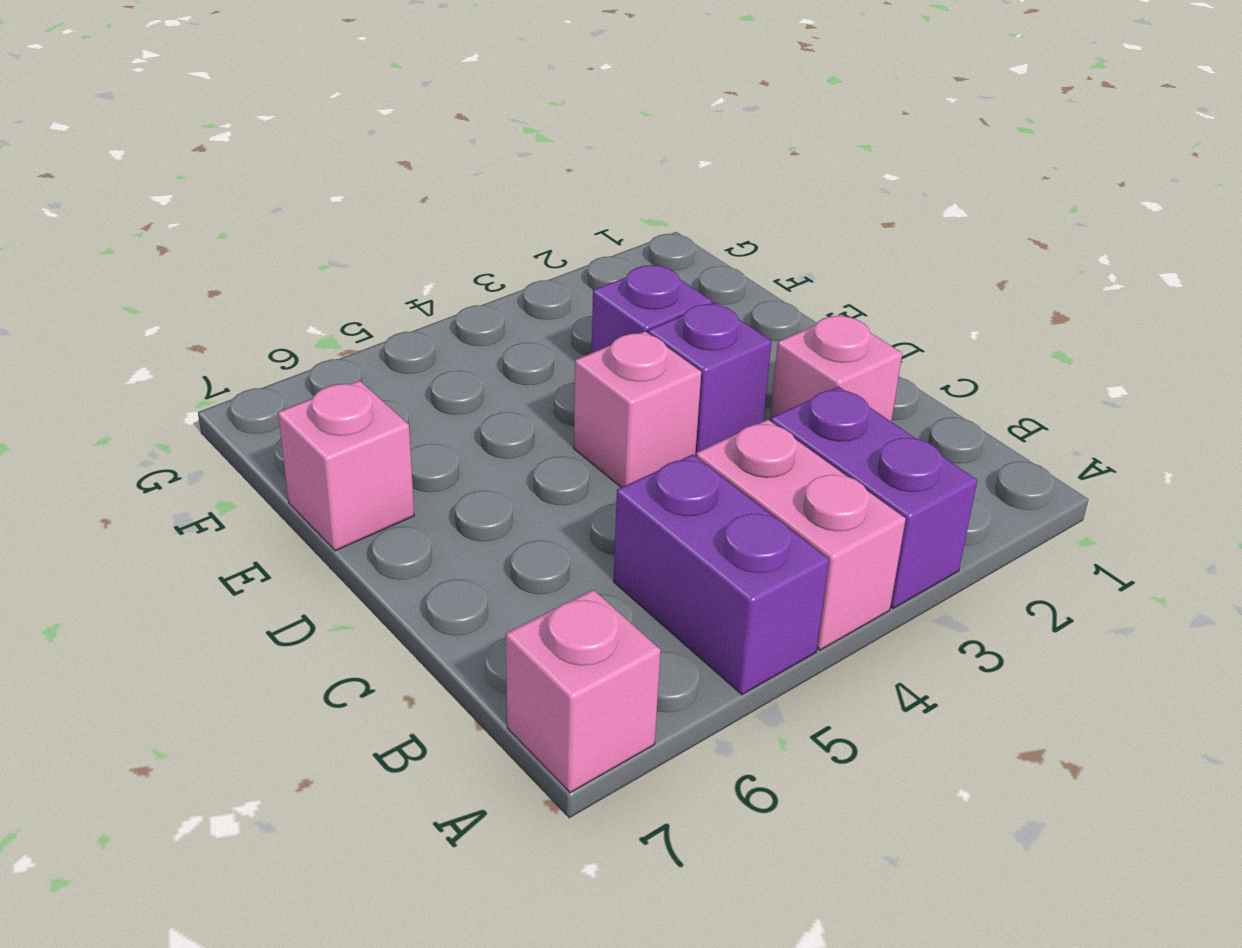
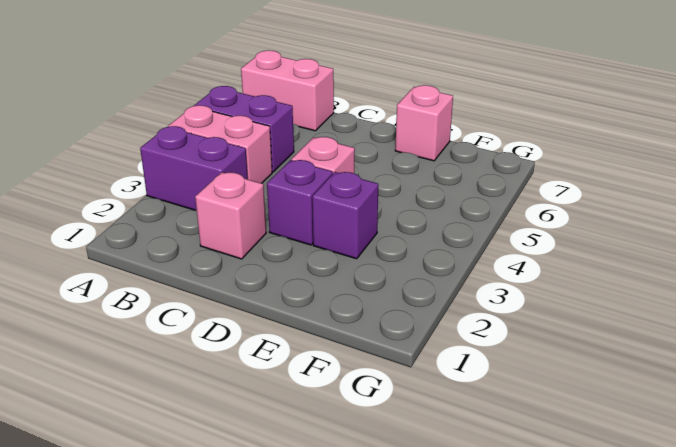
pink 1x1 brick [506,590,661,793] -> pink 1x2 brick [241,50,334,131]

